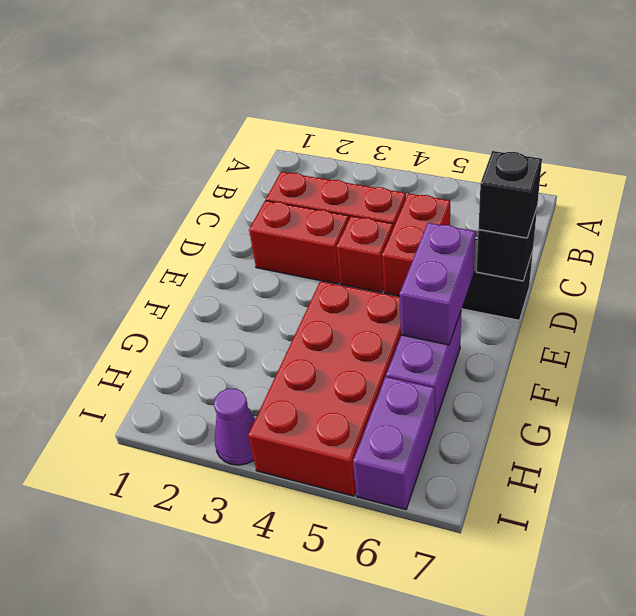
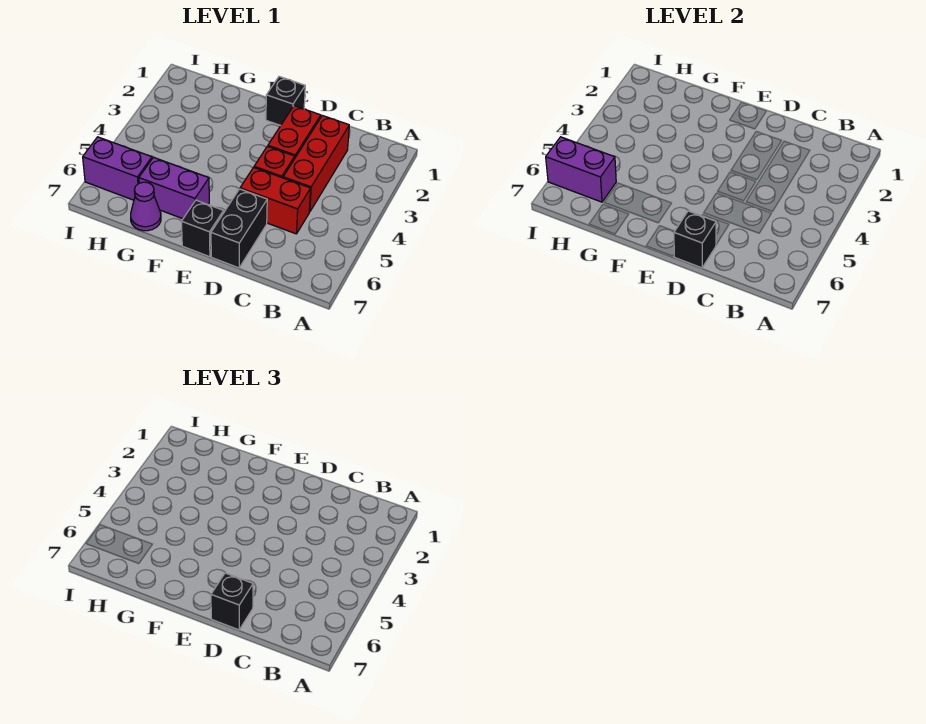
none -> black 1x1 brick [266,77,305,126]
purple 1x2 brick [400,223,475,345] -> purple 1x2 brick moved to [546,137,616,202]
none -> black 1x1 brick [181,200,224,257]
red 2x4 brick [248,281,401,496] -> none
purple 1x1 cone [214,389,255,465] -> purple 1x1 cone moved to [131,182,161,231]

